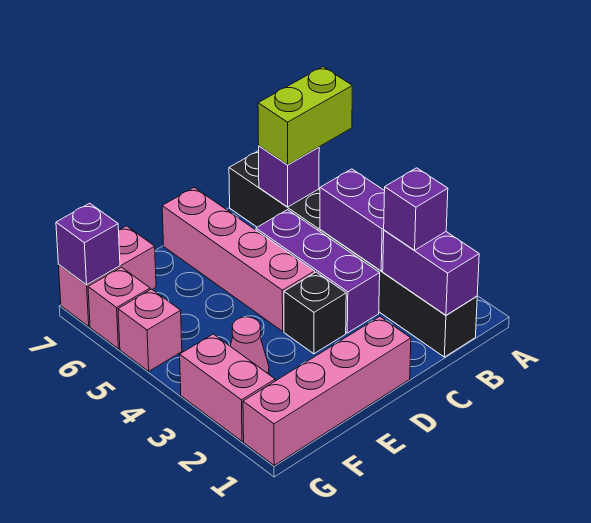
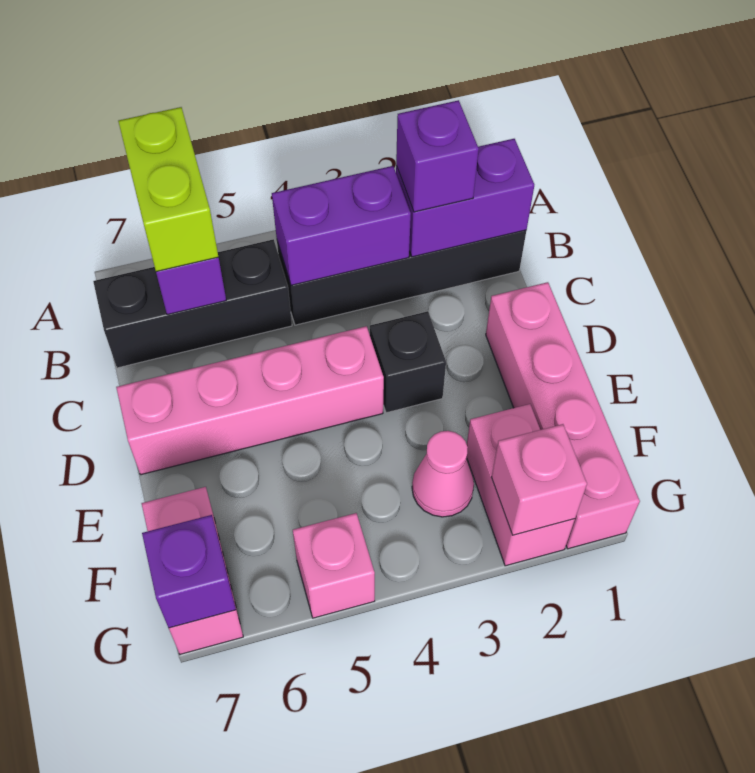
purple 1x3 brick [256,210,380,333] -> none
pink 1x2 brick [180,334,275,441] -> pink 1x2 brick turned to [467,404,575,566]
pink 1x1 brick [88,267,150,349] -> pink 1x1 brick moved to [491,424,587,535]

